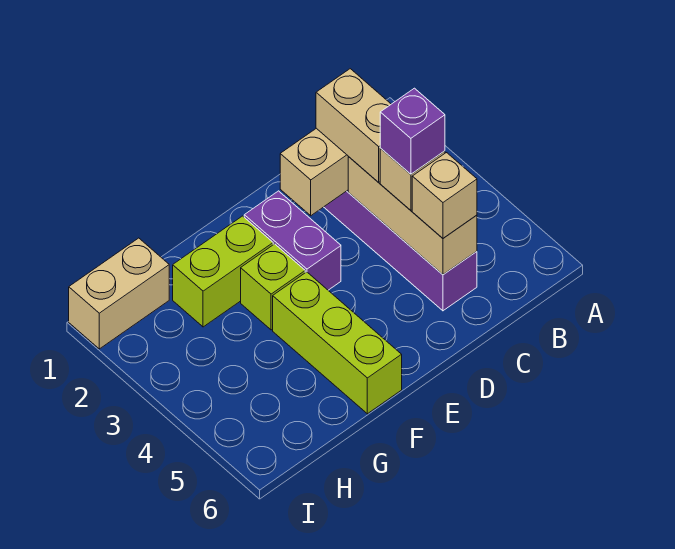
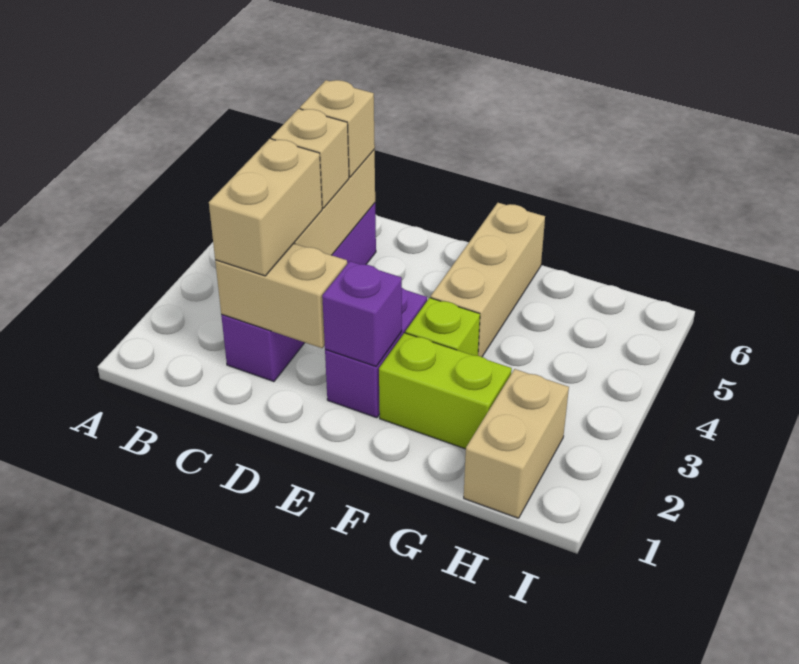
purple 1x1 brick [380,88,445,174] -> purple 1x1 brick moved to [322,261,402,366]
lime 1x3 brick [273,272,402,414] -> tan 1x3 brick [431,203,545,357]
tan 1x2 brick [69,238,169,349] -> tan 1x2 brick turned to [464,369,569,518]

